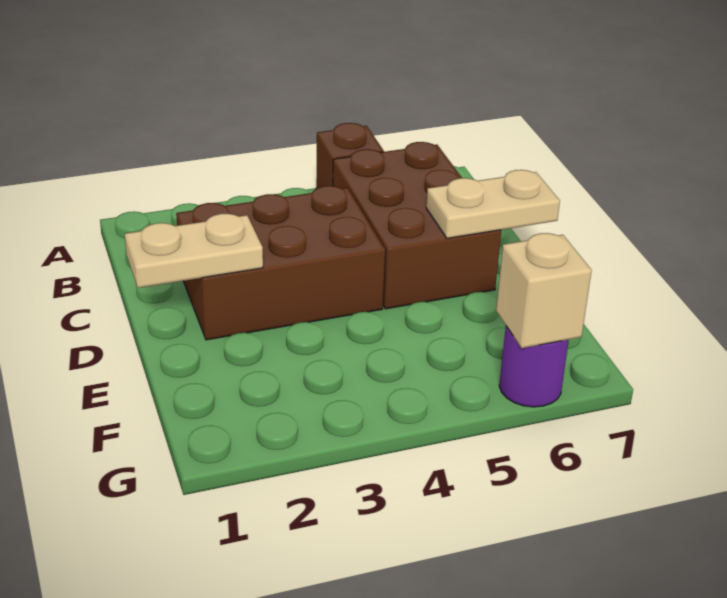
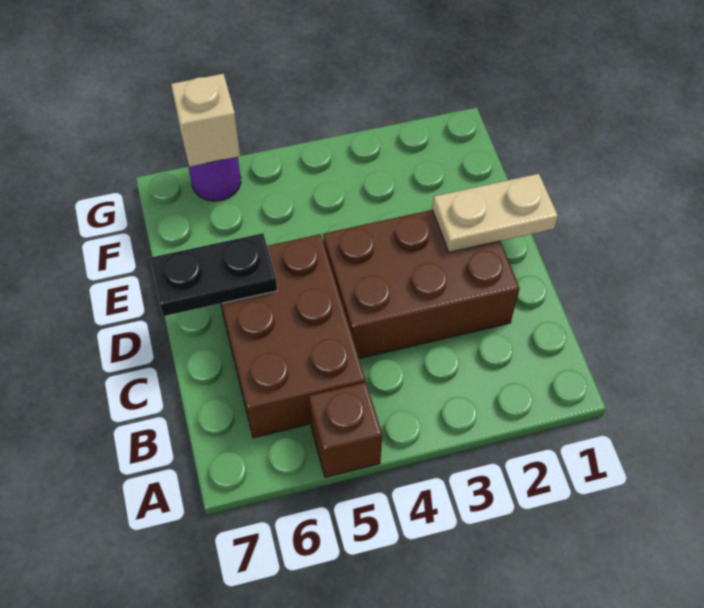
tan 1x2 plate [426,170,560,238] -> black 1x2 plate [150,233,277,316]

